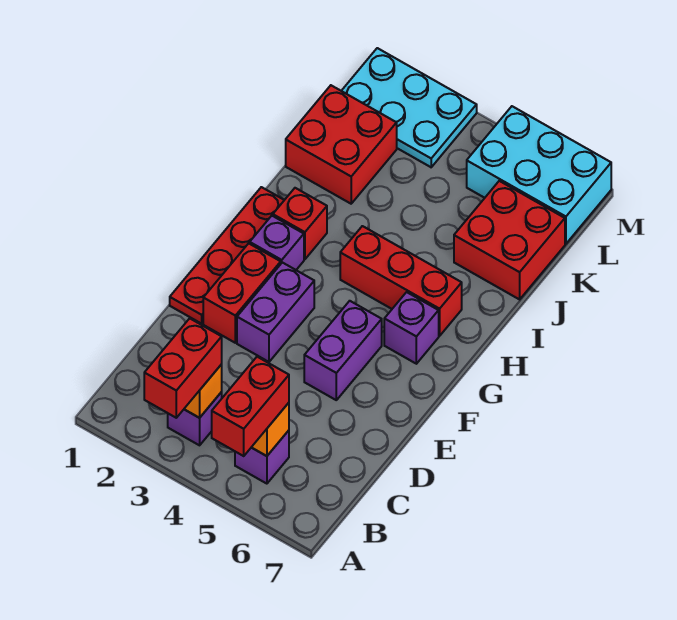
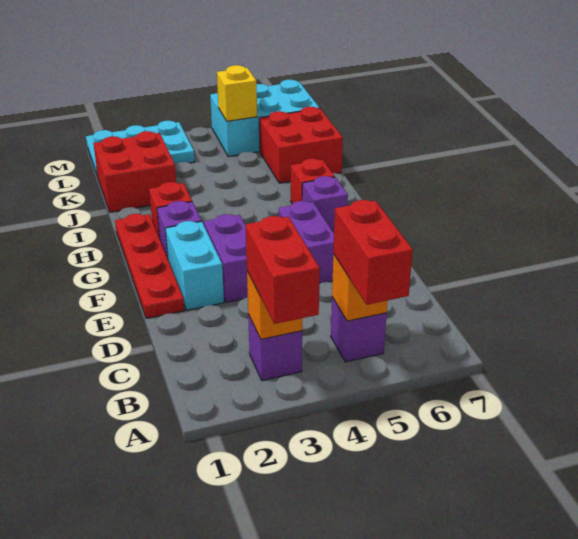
red 1x2 brick [203,243,281,343] -> cyan 1x2 brick [165,221,224,310]
red 1x3 brick [340,226,462,336] -> red 1x1 brick [290,159,335,204]
none -> yellow 1x1 brick [217,65,257,121]

